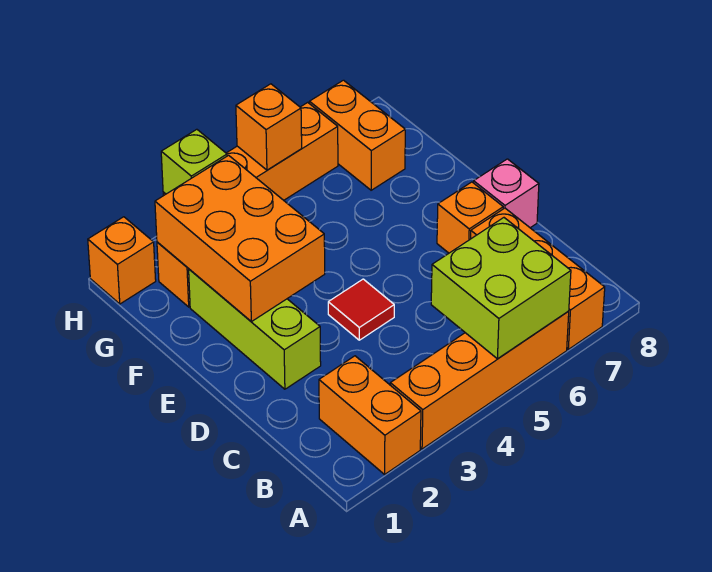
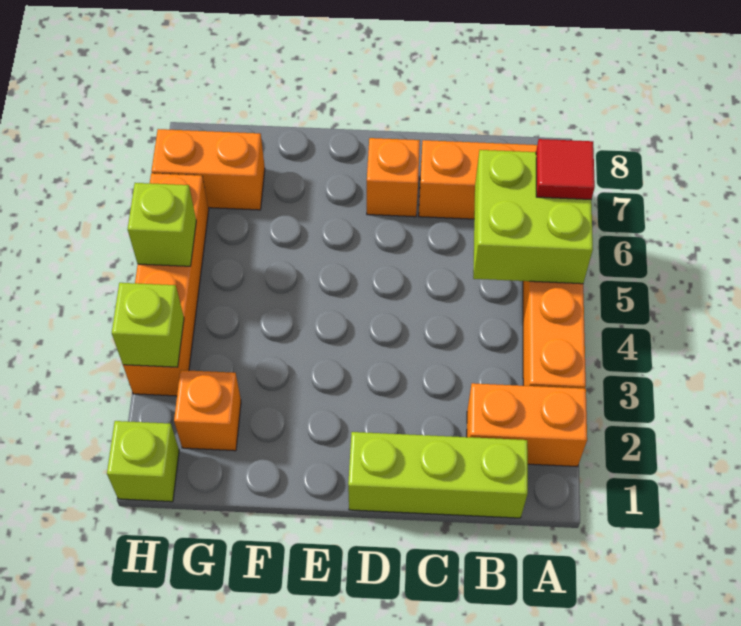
lime 1x3 brick [189,269,321,389] -> lime 1x3 brick moved to [348,432,528,518]
red 1x1 tile [328,279,394,340] -> red 1x1 tile moved to [536,139,595,200]
pink 1x1 brick [474,159,539,228] -> none
orange 2x3 brick [155,155,325,322] -> none
orange 1x1 brick [88,217,156,304] -> lime 1x1 brick [107,421,179,502]
orange 1x1 brick [236,84,302,170] -> lime 1x1 brick [128,183,196,266]

